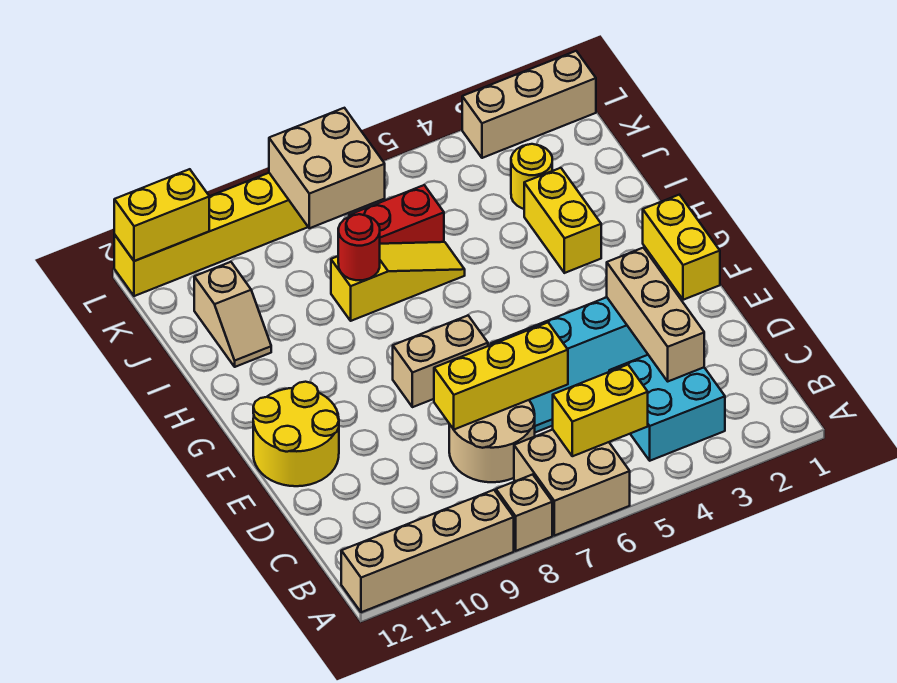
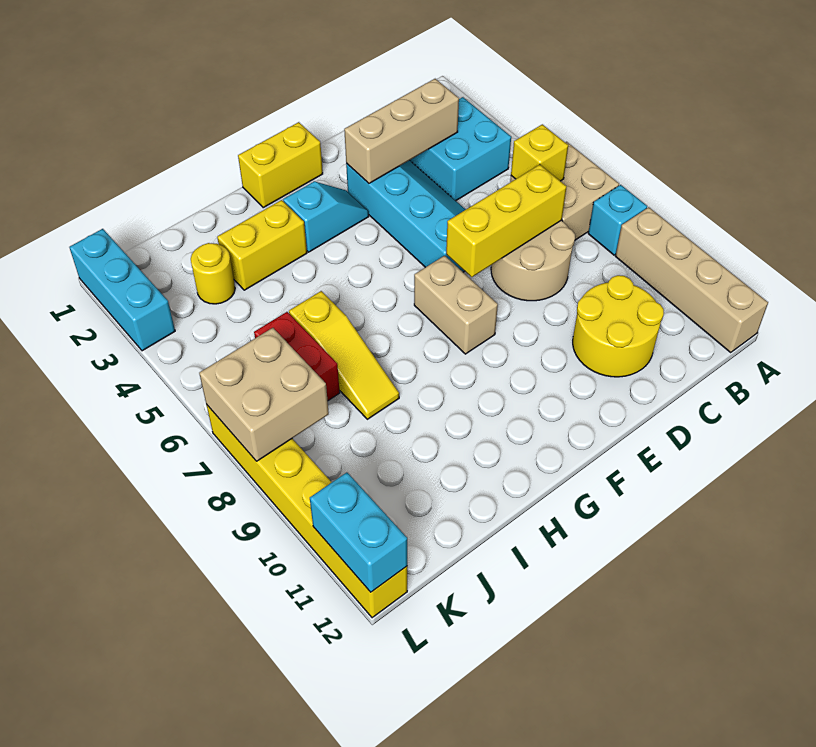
tan 1x1 brick [496,474,552,551] -> cyan 1x1 brick [588,185,647,255]
yellow 1x2 brick [553,365,648,456] -> yellow 1x1 brick [511,124,568,181]
yellow 1x3 brick [434,322,568,429] -> yellow 1x3 brick turned to [446,165,566,277]
yellow 2x2 round brick [253,382,339,486] -> yellow 2x2 round brick moved to [573,275,664,377]
none -> cyan 1x2 slope [283,181,369,252]
yellow 1x3 slope [331,242,465,321] -> yellow 1x3 slope turned to [289,291,399,419]
red 1x1 round brick [338,214,380,280] -> none
tan 1x2 slope [194,262,271,367] -> none
tan 1x3 brick [462,51,596,158] -> cyan 1x3 brick [70,229,175,351]
yellow 1x2 brick [114,169,209,261] -> cyan 1x2 brick [310,472,407,592]

